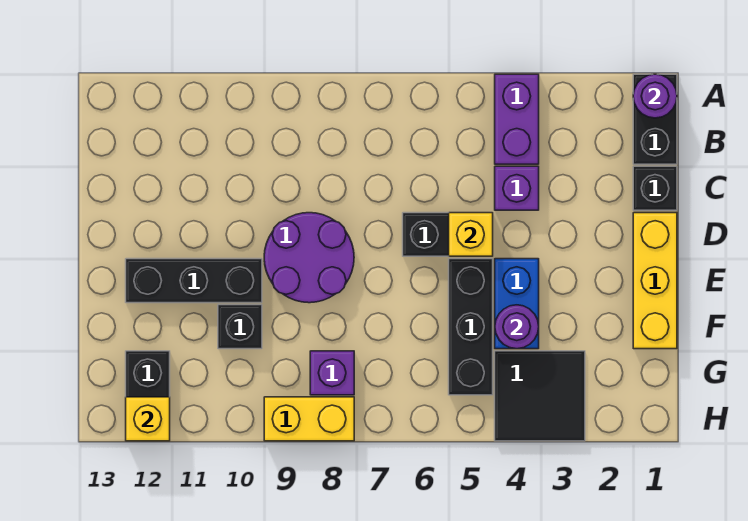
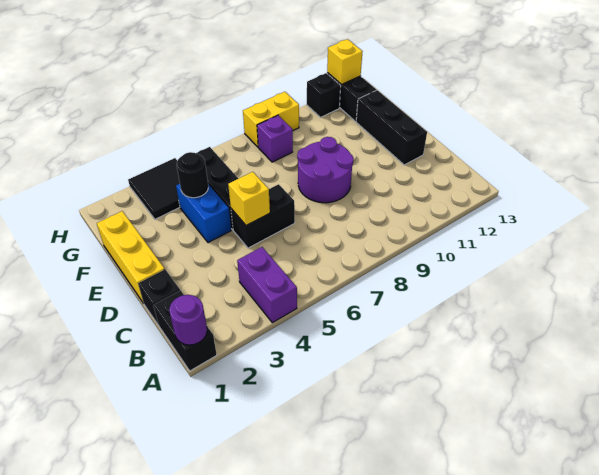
purple 1x1 brick [495,166,539,210] -> none
black 1x3 brick [126,259,262,303] -> black 1x3 brick turned to [356,90,427,165]
purple 1x1 round brick [495,305,539,349] -> black 1x1 round brick [177,152,208,198]
black 1x1 brick [218,305,262,349] -> black 1x1 brick moved to [307,73,341,117]

